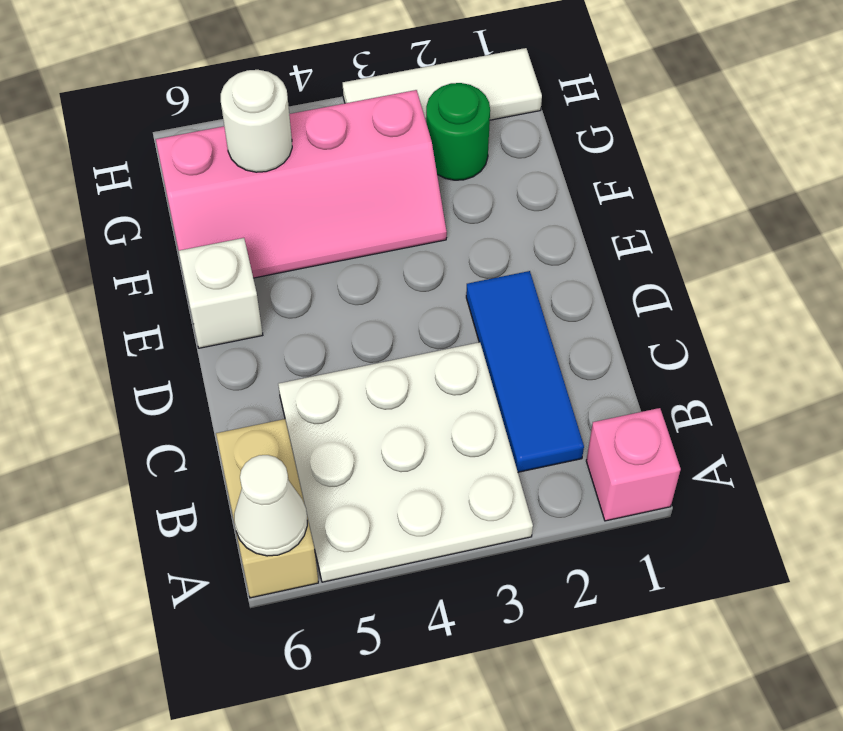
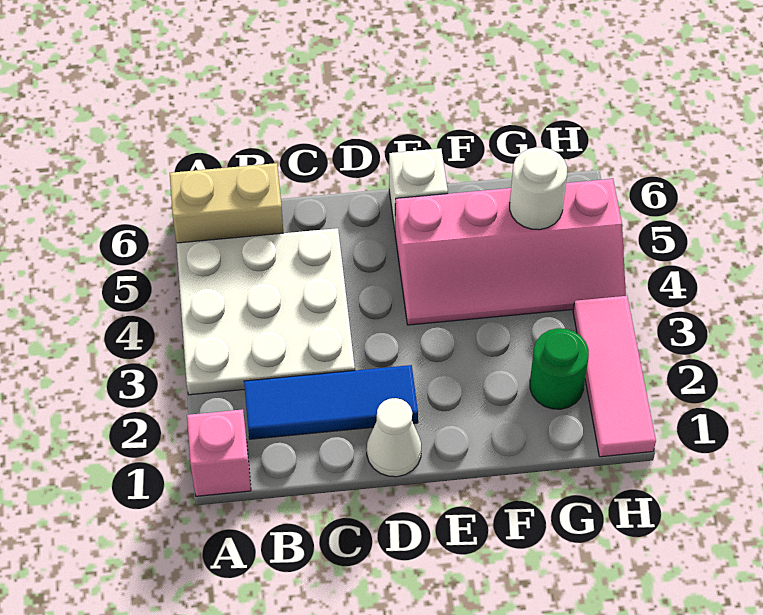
white 1x1 cone [234,455,307,556] -> white 1x1 cone moved to [367,398,422,477]
pink 2x4 slope [156,90,447,278] -> pink 2x4 slope turned to [395,179,626,325]
white 1x3 tile [343,48,542,120] -> pink 1x3 tile [573,296,656,457]

